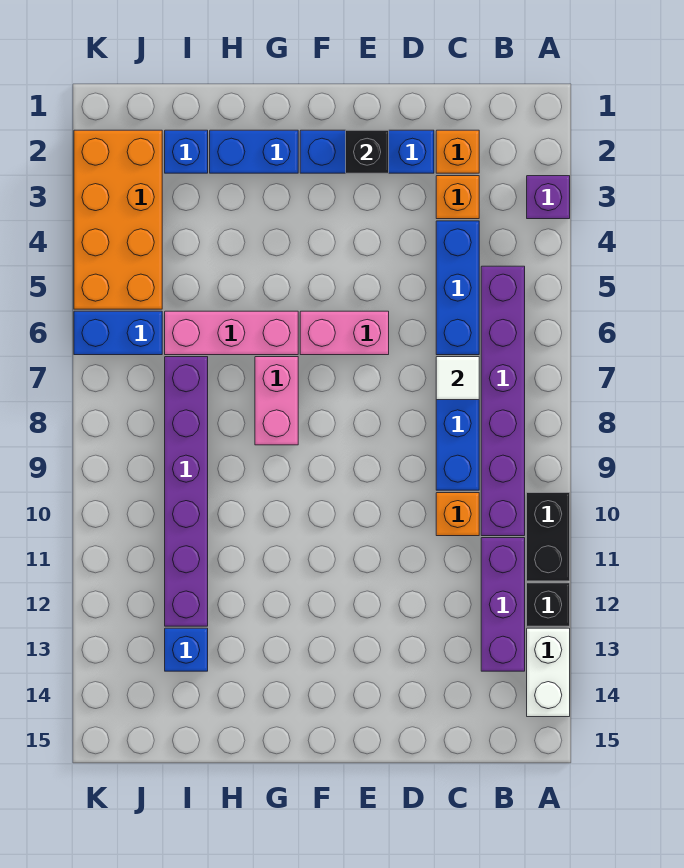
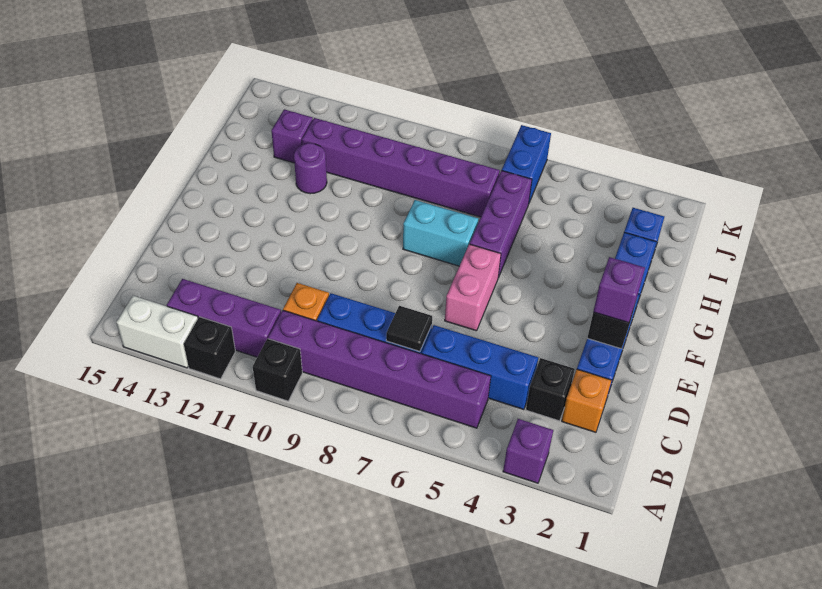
black 1x2 brick [527,493,570,581] -> black 1x1 brick [253,339,302,401]
orange 1x1 brick [436,176,479,219] -> black 1x1 brick [526,358,575,421]
white 1x1 tile [436,357,479,400] -> black 1x1 tile [386,306,432,352]
none -> purple 1x1 brick [593,257,645,323]
pink 1x3 brick [165,311,298,355] -> purple 1x3 brick [470,171,532,278]
pink 1x2 brick [255,357,298,445] -> cyan 1x2 brick [403,200,478,266]
none -> purple 1x1 round brick [294,143,327,194]
blue 1x1 brick [165,628,208,671] -> purple 1x1 brick [271,109,313,163]
orange 2x4 brick [74,130,162,309] -> none

